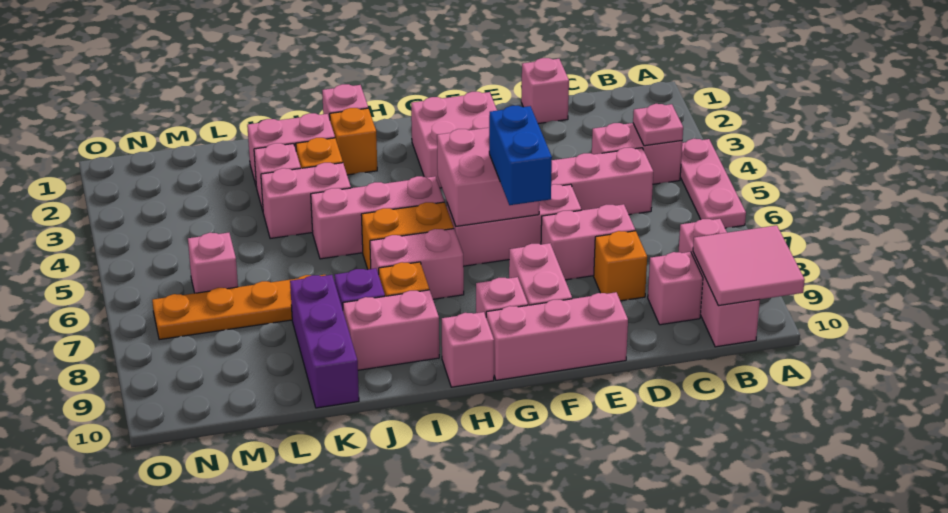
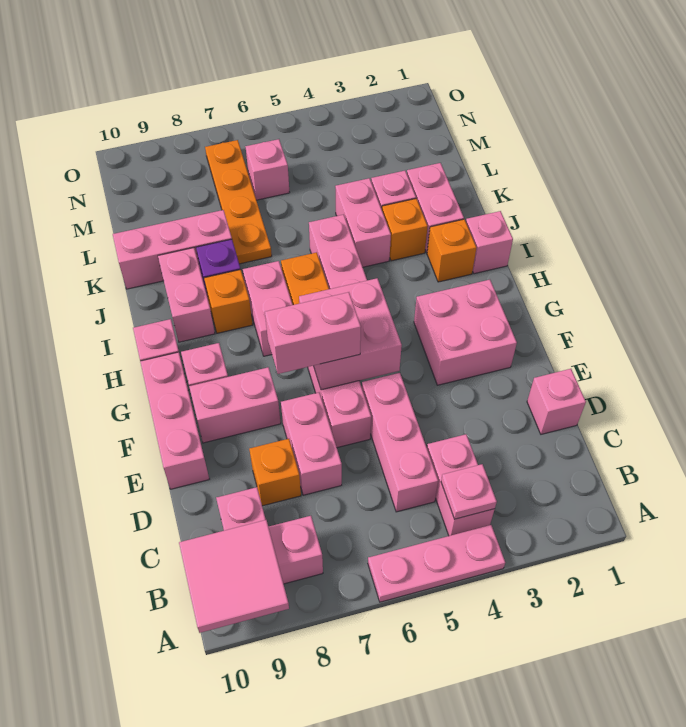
blue 1x2 brick [489,106,552,205] -> pink 1x2 brick [265,292,361,374]
purple 1x3 brick [290,275,359,408] -> pink 1x3 brick [113,210,232,289]

